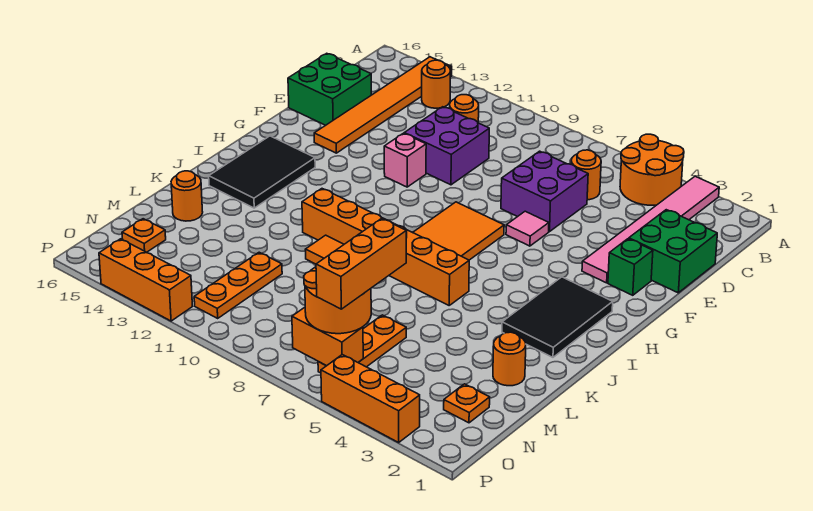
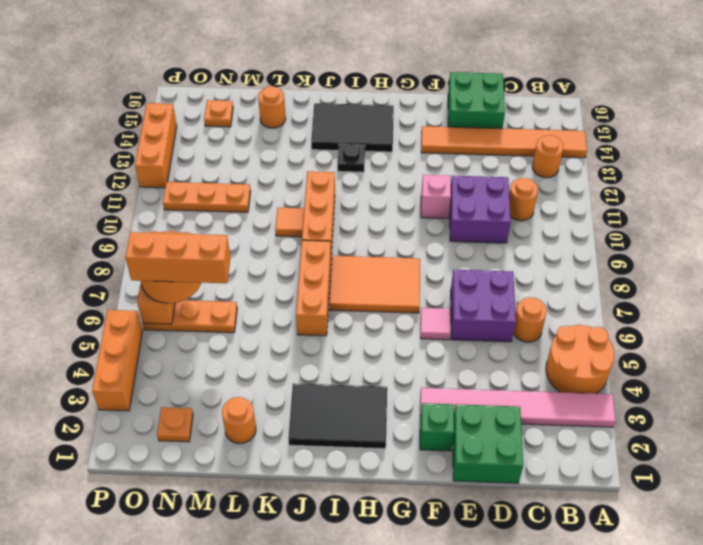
none -> black 1x1 plate [338,144,365,172]

